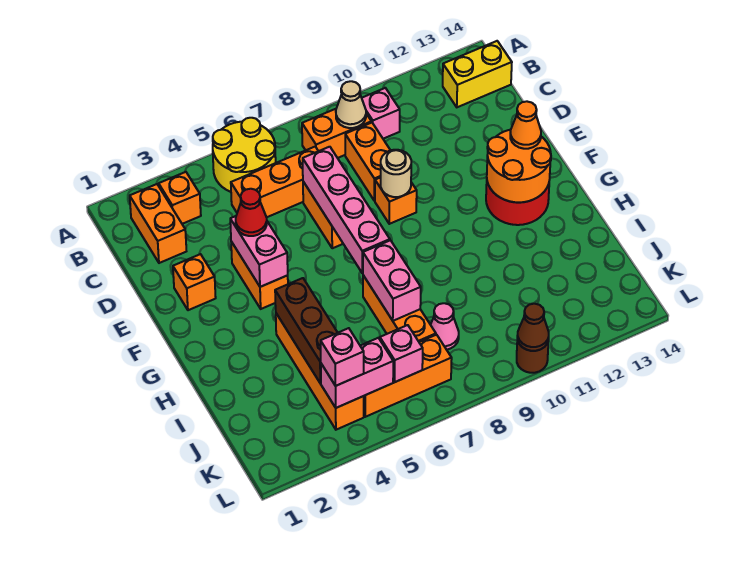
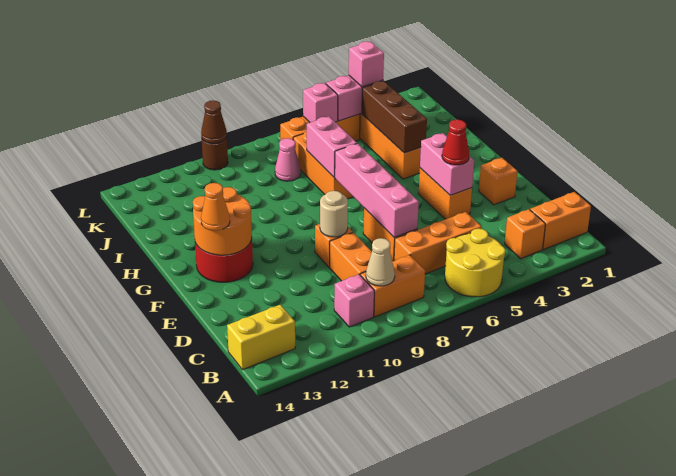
orange 1x2 brick [130,184,186,263] -> orange 1x2 brick turned to [530,192,591,249]

